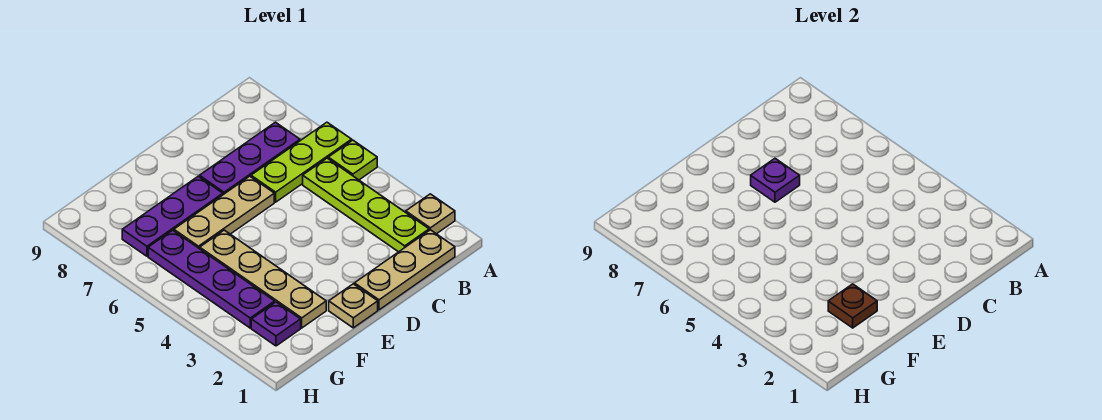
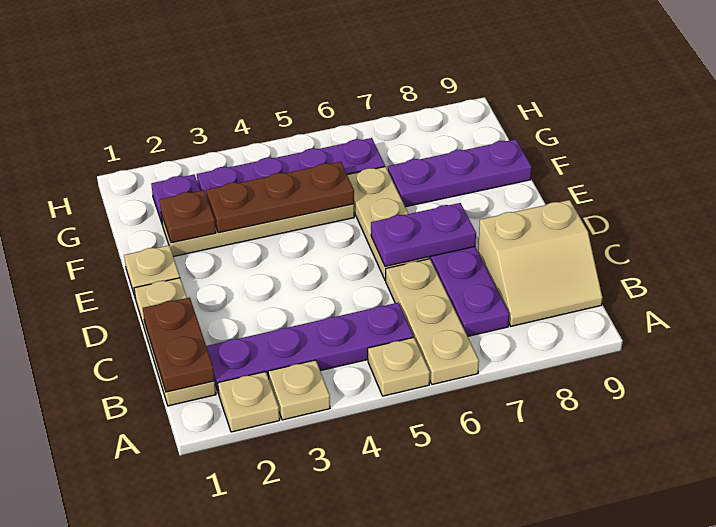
none -> tan 1x1 plate [268,360,330,420]
lime 1x1 plate [328,140,377,180] -> tan 1x1 plate [368,337,430,396]
lime 1x3 plate [251,122,352,202] -> tan 1x3 plate [386,259,479,385]
none -> brown 1x2 plate [143,297,215,392]
lime 1x4 plate [303,158,429,252] -> purple 1x4 plate [206,303,413,394]
none -> tan 2x2 slope [478,200,602,326]
purple 1x1 plate [751,159,800,202] -> purple 1x2 plate [371,203,476,266]
purple 1x3 plate [122,176,223,256] -> purple 1x3 plate turned to [388,139,532,207]
none -> brown 1x3 plate [206,162,354,233]

